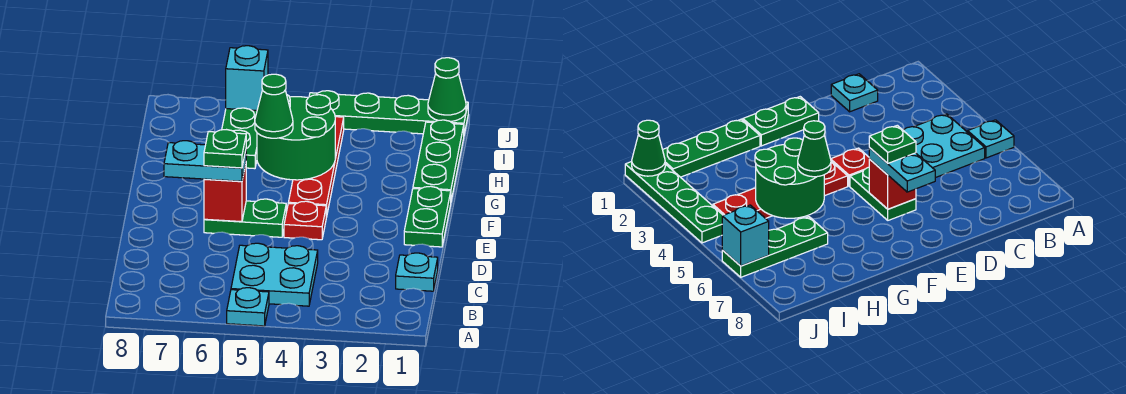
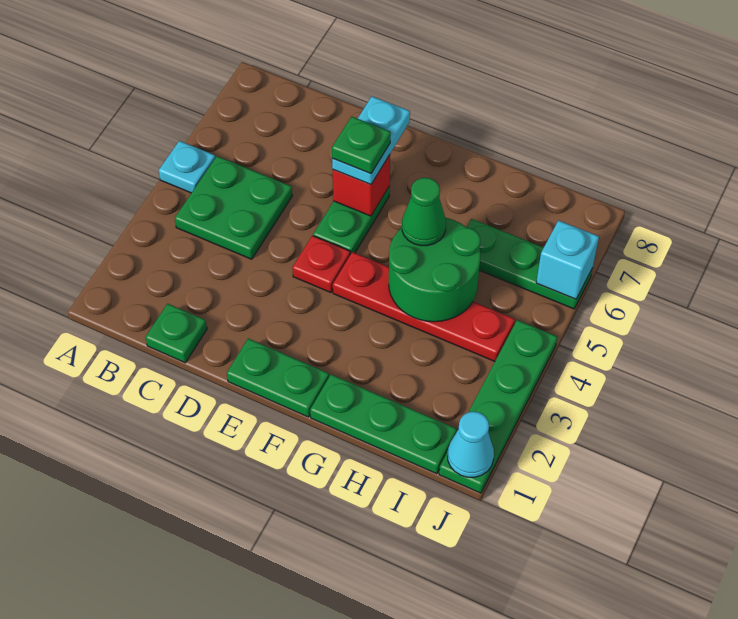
cyan 2x2 plate [231,243,318,306] -> green 2x2 plate [175,156,292,259]
cyan 1x1 plate [396,253,438,291] -> green 1x1 plate [145,304,207,363]
green 1x1 cone [428,58,466,122] -> cyan 1x1 cone [448,412,494,477]

